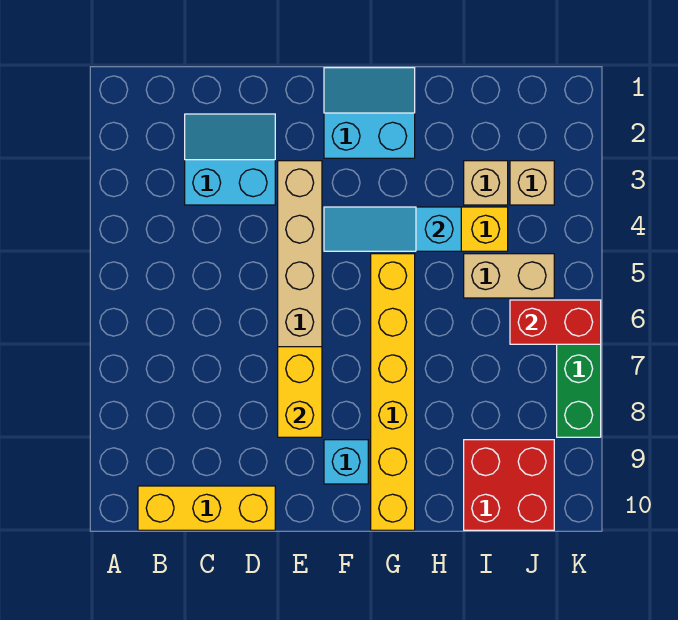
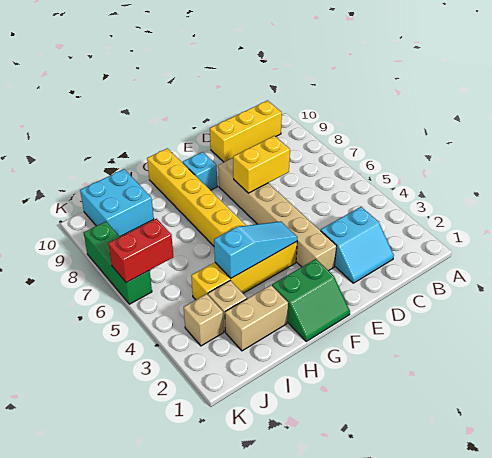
yellow 1x2 brick [278,347,322,437] -> yellow 1x2 brick turned to [233,136,290,193]
cyan 2x2 slope [324,68,415,158] -> green 2x2 slope [272,259,350,341]
tan 1x2 brick [464,254,554,298] -> tan 1x2 brick moved to [225,285,288,351]
red 2x2 brick [464,440,554,530] -> cyan 2x2 brick [80,169,154,236]

